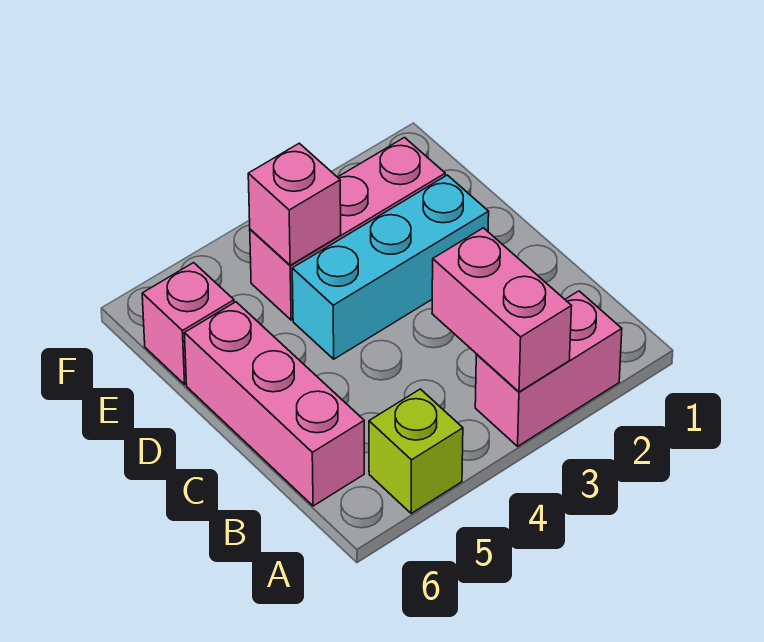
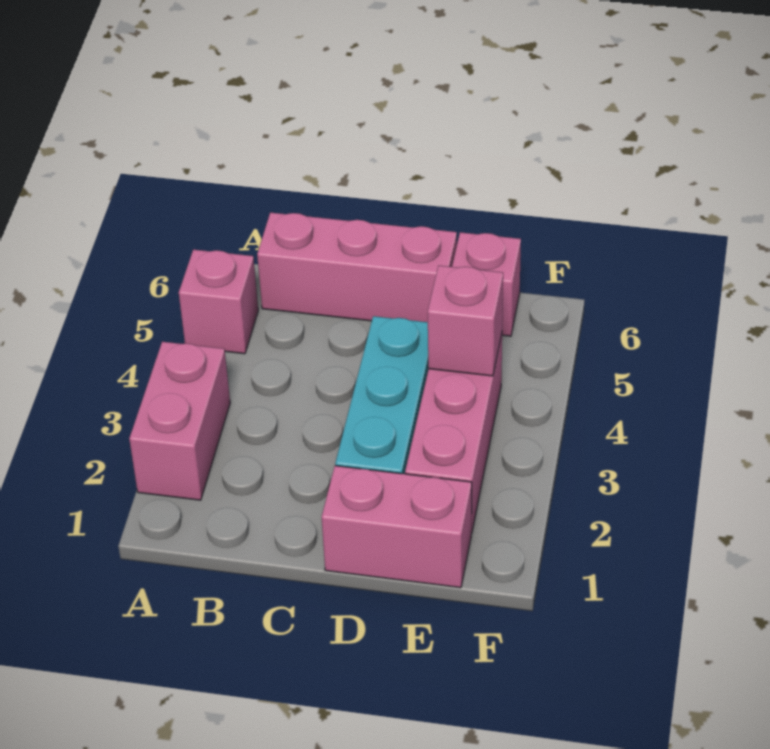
pink 1x2 brick [432,228,572,392] -> pink 1x2 brick moved to [322,466,472,588]
lime 1x1 brick [369,389,463,514] -> pink 1x1 brick [179,250,258,354]

